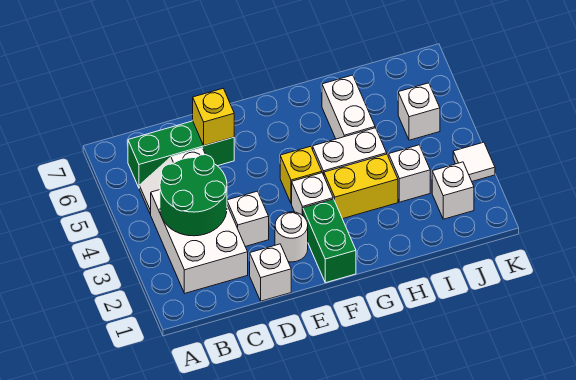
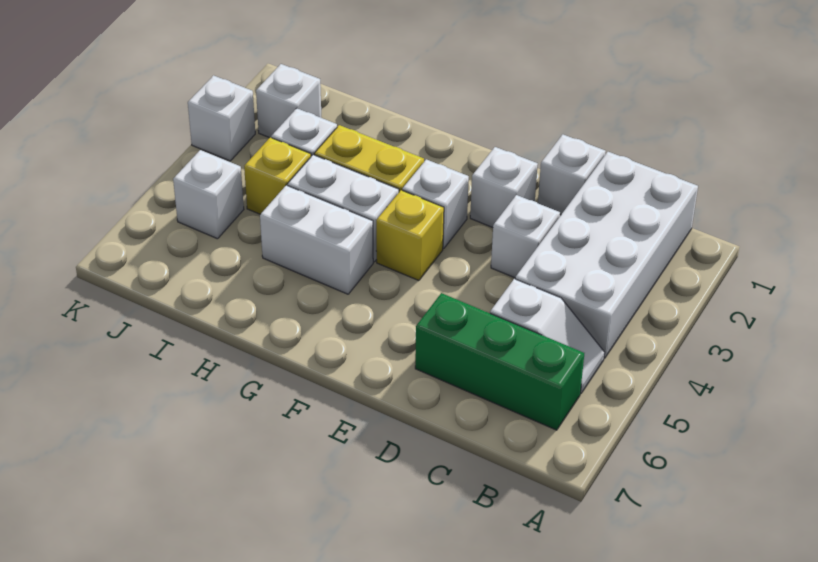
white 2x3 brick [150,190,248,293] -> white 2x4 brick [515,152,698,358]
green 2x2 round brick [160,155,227,236] -> none
yellow 1x1 brick [193,89,234,146] -> yellow 1x1 brick moved to [244,137,311,214]
white 1x1 round brick [275,212,308,262] -> white 1x1 brick [470,147,538,227]
green 1x2 brick [303,199,356,283] -> none
white 1x2 brick [322,75,375,139] -> white 1x2 brick turned to [260,185,373,294]
white 1x1 tile [453,142,495,181] -> white 1x1 brick [188,75,255,161]

